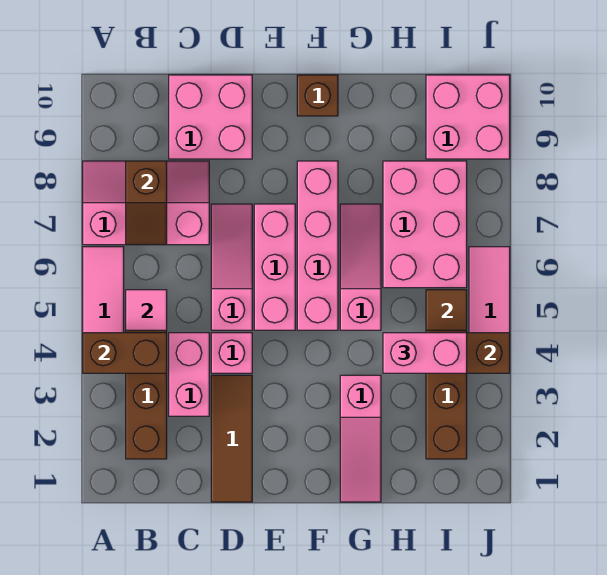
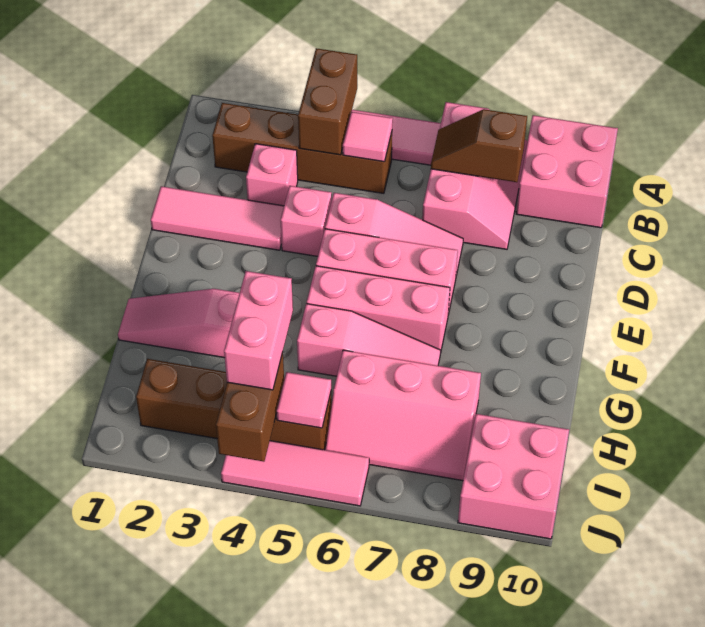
pink 1x2 brick [169,333,209,416] -> pink 1x1 brick [246,144,298,206]
pink 2x2 brick [169,75,252,159] -> pink 2x2 brick moved to [516,115,618,228]
brown 1x3 tile [211,375,252,502] -> pink 1x3 tile [151,186,284,250]
pink 1x4 brick [297,161,338,330] -> pink 1x3 brick [307,266,450,353]
brown 1x1 brick [297,75,338,116] -> none
pink 2x3 brick [383,161,467,288] -> pink 2x3 slope [325,350,481,481]
brown 1x1 tile [426,290,467,330] -> pink 1x1 tile [277,372,331,428]

